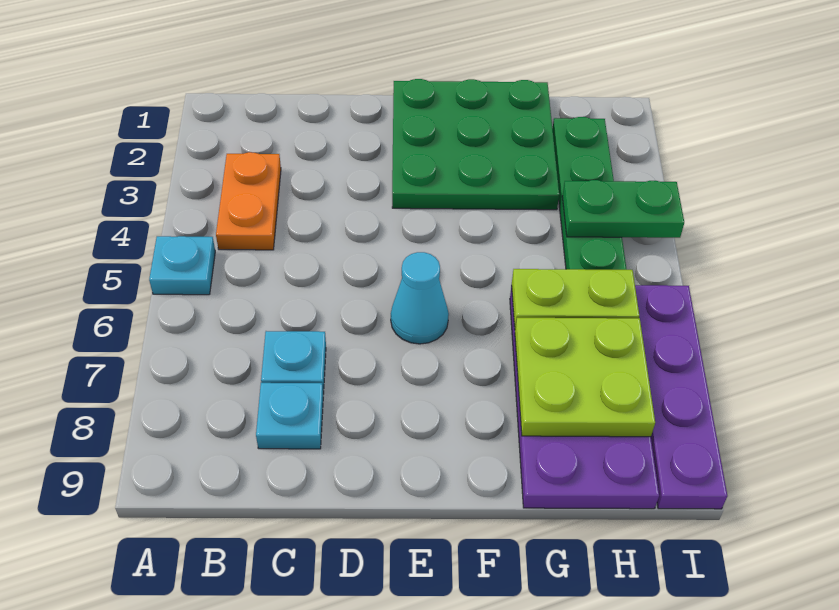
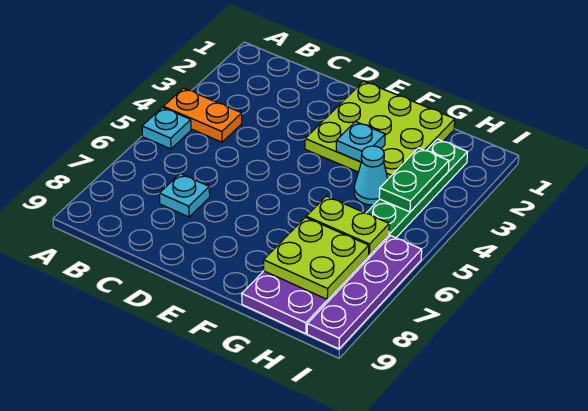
orange 1x2 plate [216,152,281,250] -> orange 1x2 plate turned to [163,88,242,142]
cyan 1x1 plate [256,383,323,449] -> cyan 1x1 plate moved to [336,121,385,162]
green 3x3 plate [392,79,559,210] -> lime 3x3 plate [305,81,455,179]
cyan 1x1 cone [391,252,449,344] -> cyan 1x1 cone moved to [354,146,388,205]
green 1x2 plate [562,180,684,238] -> green 1x2 plate turned to [379,148,449,212]

